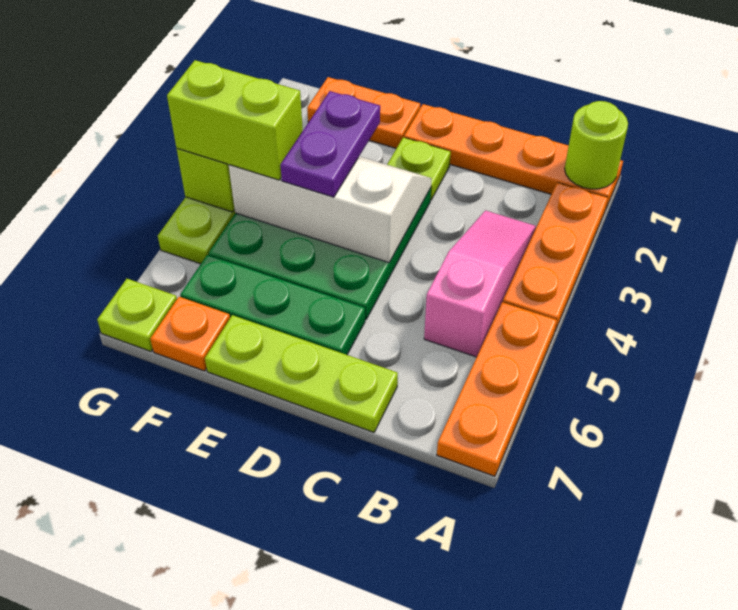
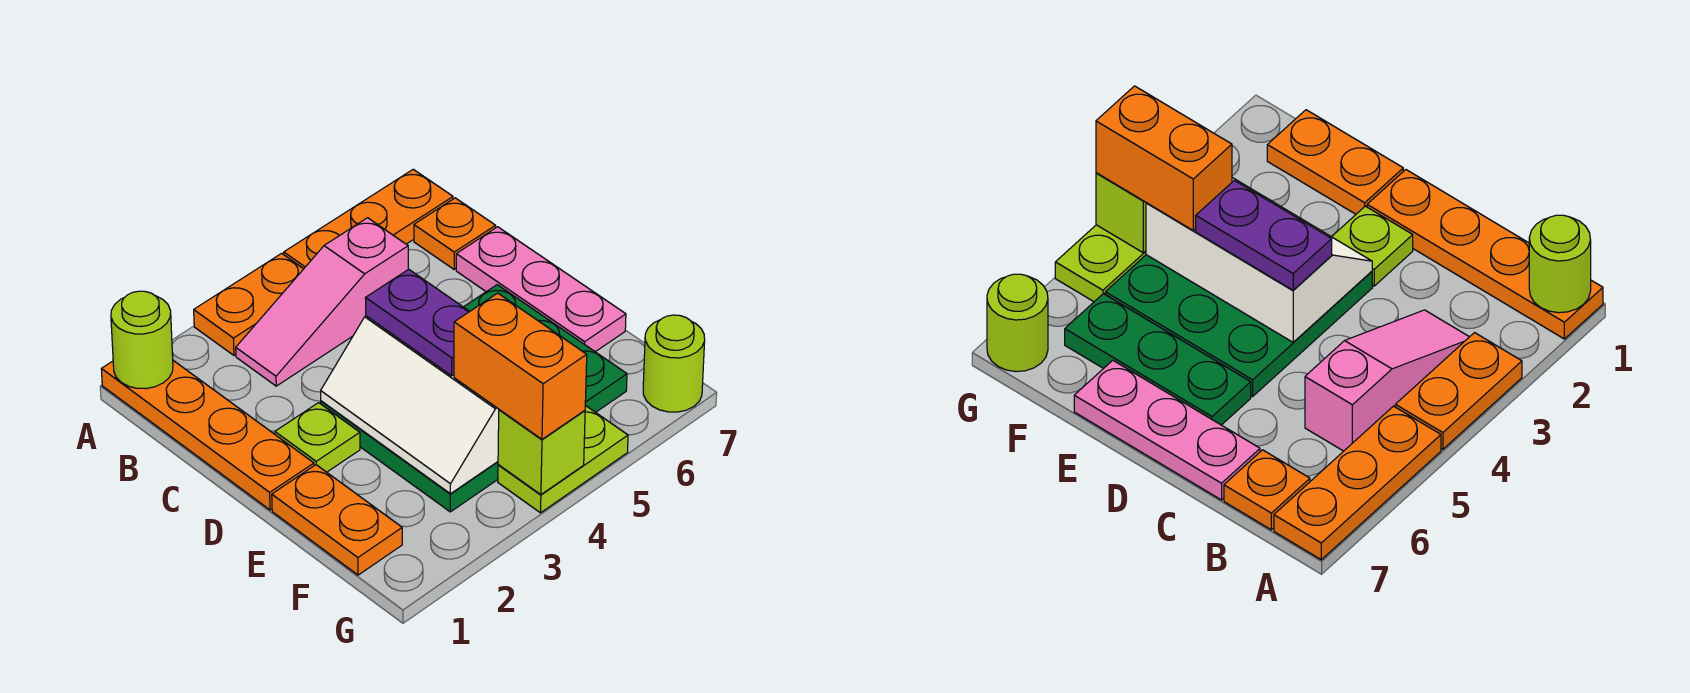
orange 1x3 plate [503,183,608,331] -> orange 1x2 plate [194,253,303,355]
lime 1x3 plate [205,315,398,432] -> pink 1x3 plate [456,227,626,352]
purple 1x2 plate [280,91,380,197] -> purple 1x2 plate turned to [366,269,470,376]
lime 1x2 brick [167,60,303,180] -> orange 1x2 brick [454,293,587,439]
orange 1x1 plate [150,297,230,371] -> orange 1x1 plate moved to [414,198,496,269]
lime 1x1 plate [97,279,177,351] -> lime 1x1 round brick [643,315,705,412]

